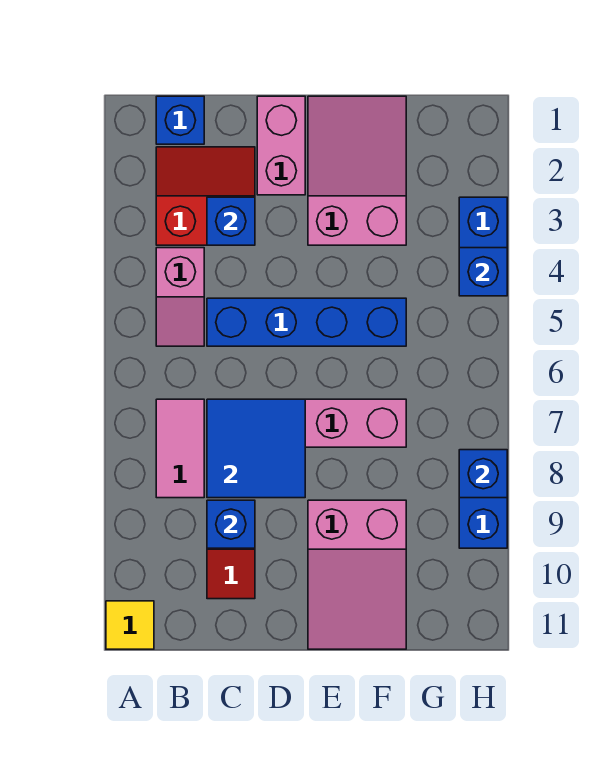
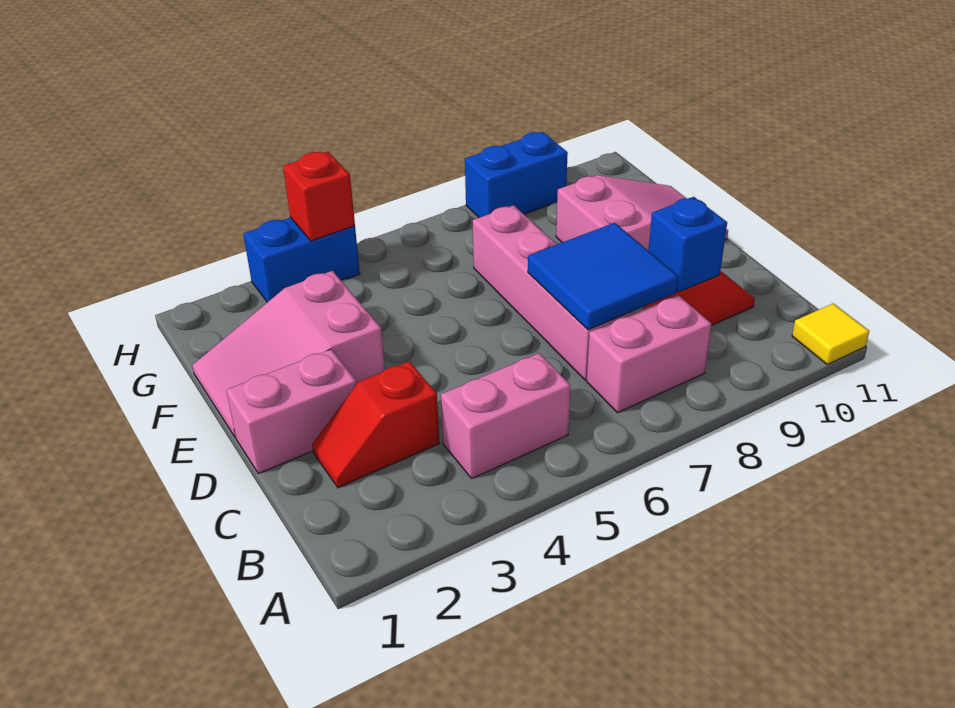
blue 1x1 brick [156,96,204,144] -> none
red 2x2 slope [156,147,255,245] -> red 1x2 slope [312,361,440,488]
pink 1x2 slope [156,248,204,346] -> pink 1x2 brick [441,353,570,478]
pink 1x2 tile [156,399,204,498] -> pink 1x2 brick [587,295,712,413]
blue 1x1 brick [207,197,255,245] -> none
blue 1x4 brick [207,298,406,346] -> none
blue 1x1 brick [459,248,507,296] -> red 1x1 brick [283,152,355,241]
blue 1x1 brick [459,450,507,498] -> none

